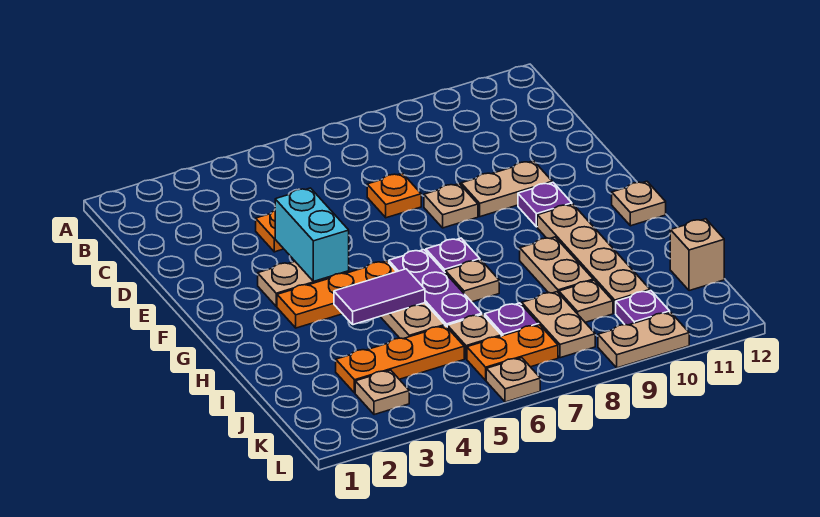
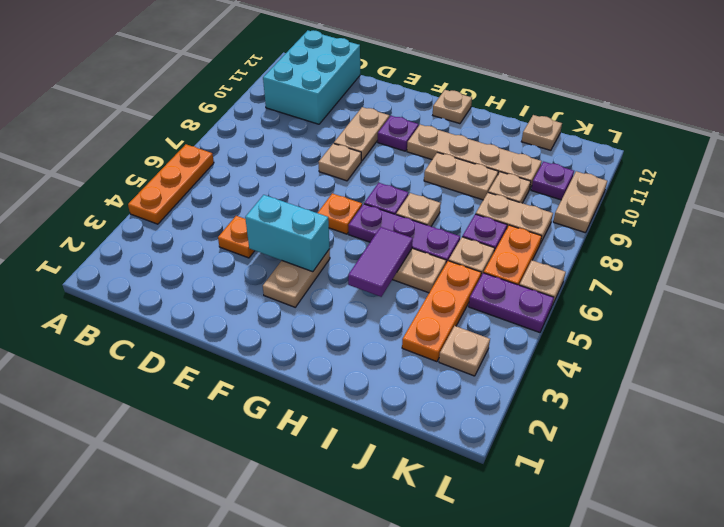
none -> cyan 2x3 brick [263,30,360,124]
orange 1x1 plate [367,173,421,218] -> orange 1x1 plate moved to [318,193,362,234]
orange 1x3 plate [277,261,397,328] -> orange 1x3 plate moved to [128,144,214,224]
tan 1x1 brick [670,219,724,291] -> tan 1x1 plate [521,115,562,150]
none -> purple 1x2 plate [469,273,554,333]

